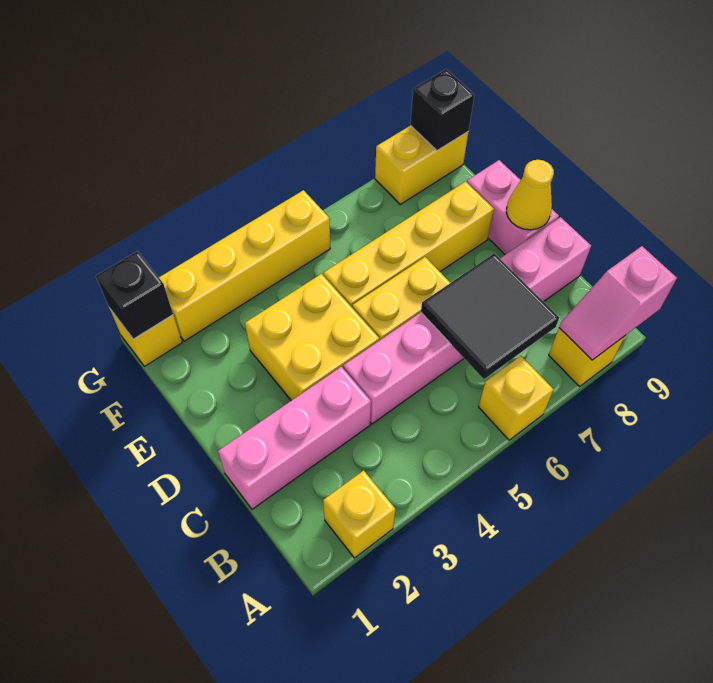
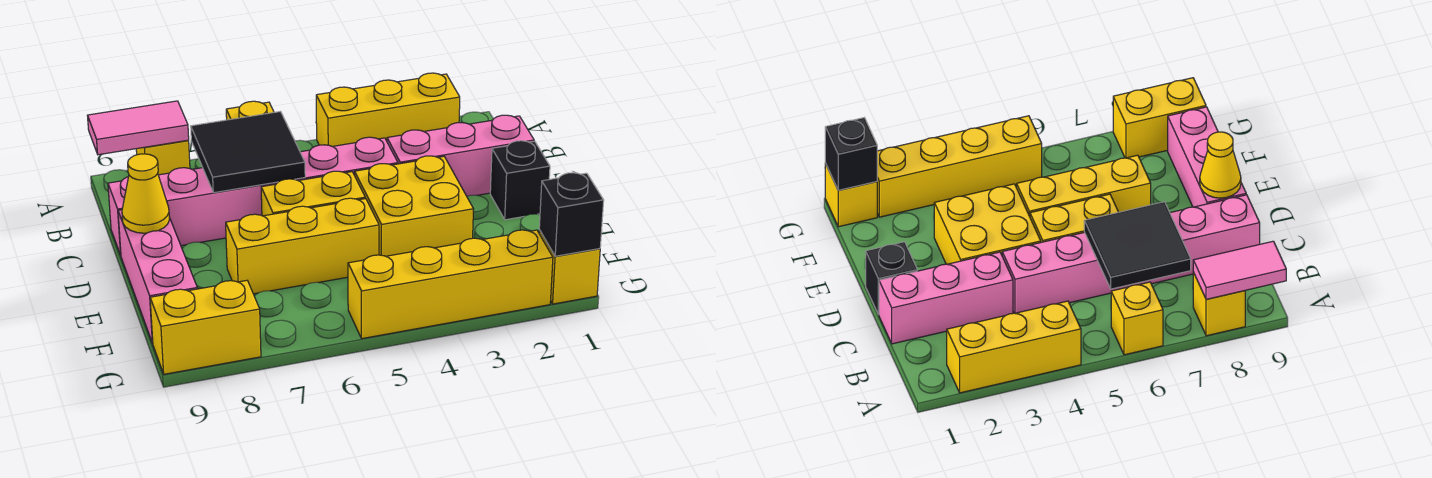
yellow 1x1 brick [323,470,395,558] -> yellow 1x3 brick [316,73,460,146]
pink 1x2 slope [559,246,677,360] -> pink 1x2 tile [87,101,189,155]
pink 1x2 brick [467,160,559,255] -> pink 1x3 brick [118,210,197,343]
yellow 1x4 brick [323,182,494,307] -> yellow 1x3 brick [226,198,379,294]
black 1x1 brick [410,69,474,151] -> black 1x1 brick moved to [490,141,550,220]

